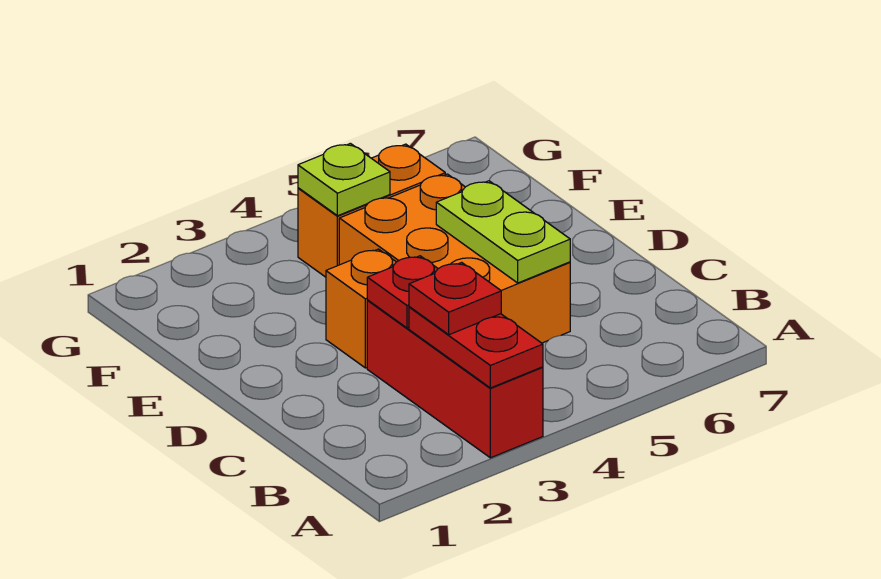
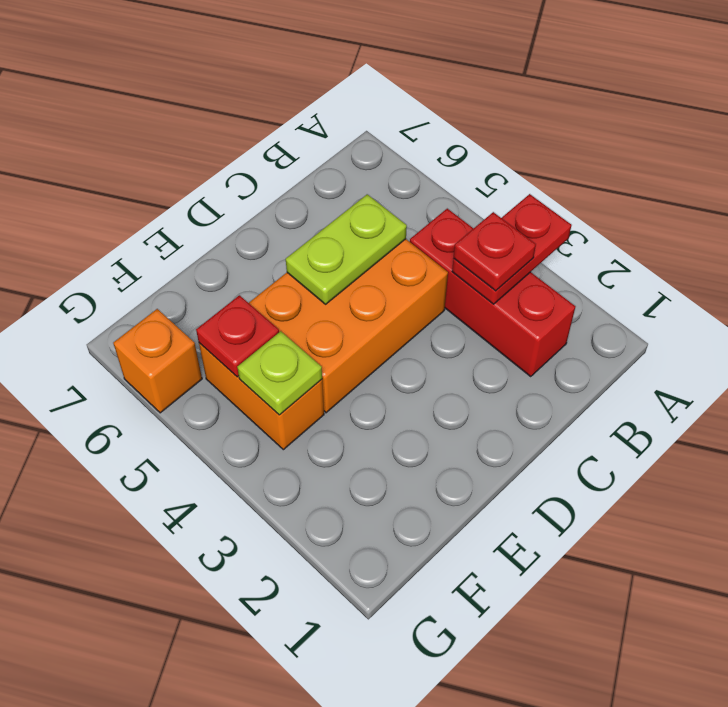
red 1x3 brick [367,300,543,458] -> red 1x3 brick turned to [410,209,576,377]
red 1x1 plate [367,256,438,328] -> red 1x1 plate moved to [196,295,279,377]
orange 1x1 brick [326,249,396,368] -> orange 1x1 brick moved to [113,309,202,413]

